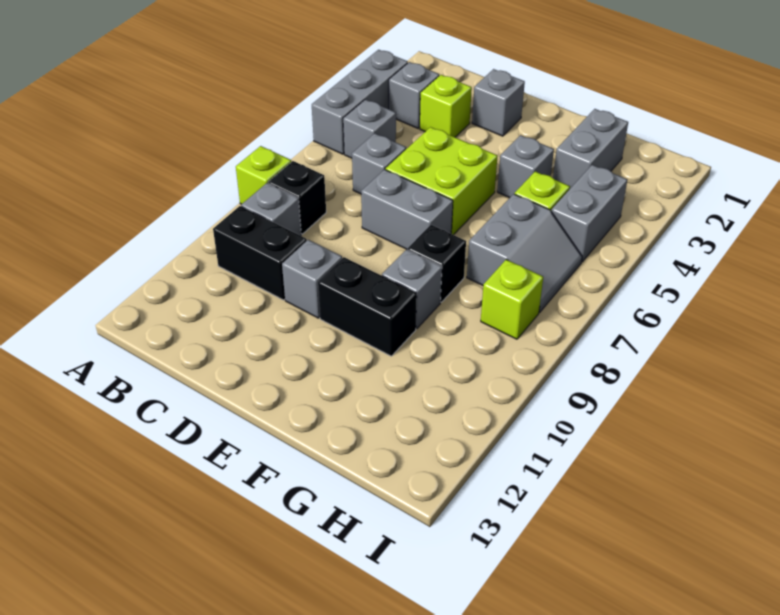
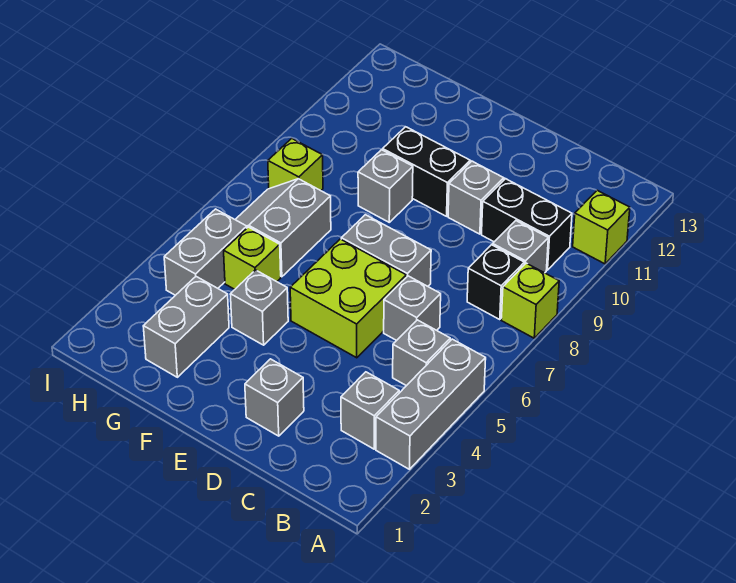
lime 1x1 brick [420,75,472,137] -> lime 1x1 brick moved to [573,190,630,264]
black 1x1 brick [408,225,466,302] -> none

